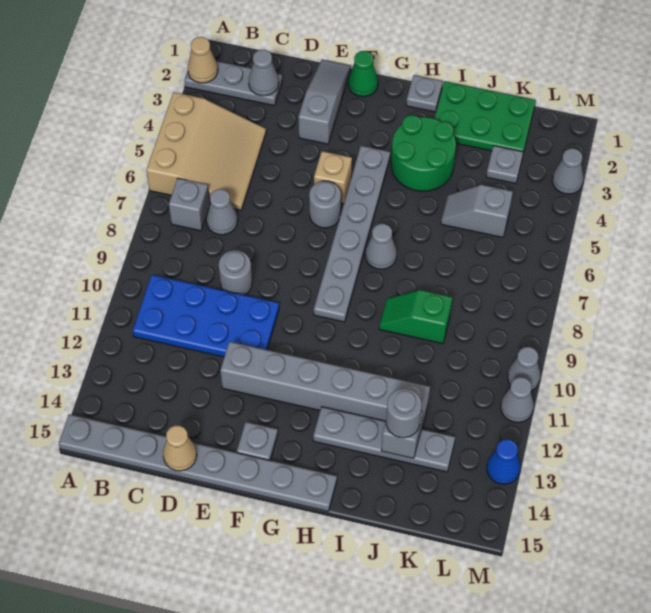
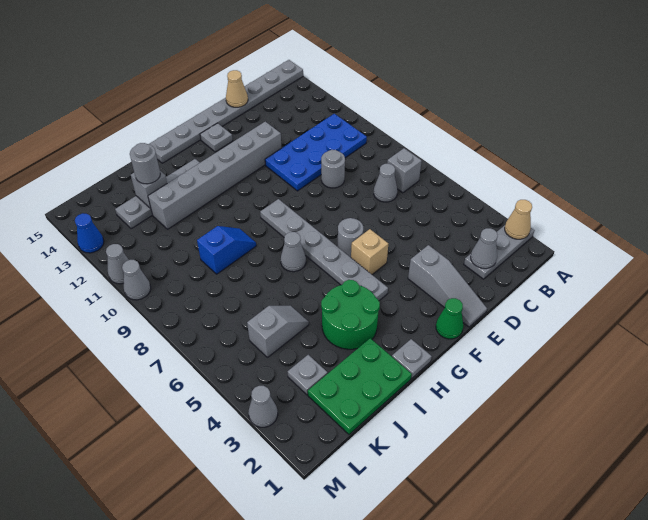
tan 3x3 slope [146,92,266,210] -> none
green 1x2 slope [379,290,452,344] -> blue 1x2 slope [197,226,256,274]

